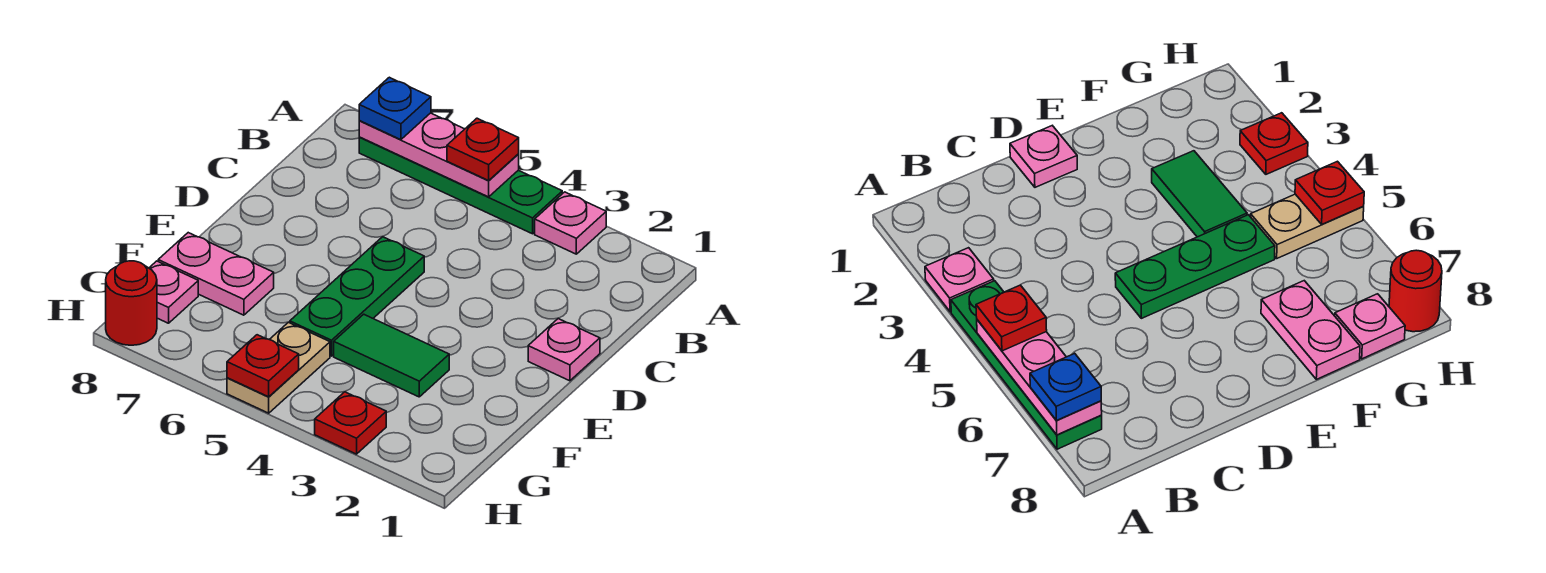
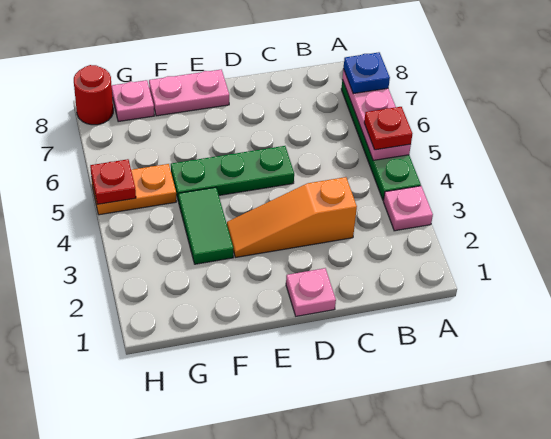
none -> orange 1x3 slope [227,177,357,257]
pink 1x2 plate [158,233,274,315] -> pink 1x2 plate turned to [149,70,229,116]
tan 1x2 plate [227,322,330,413] -> orange 1x2 plate [91,164,176,215]
red 1x1 plate [315,392,386,454] -> none

